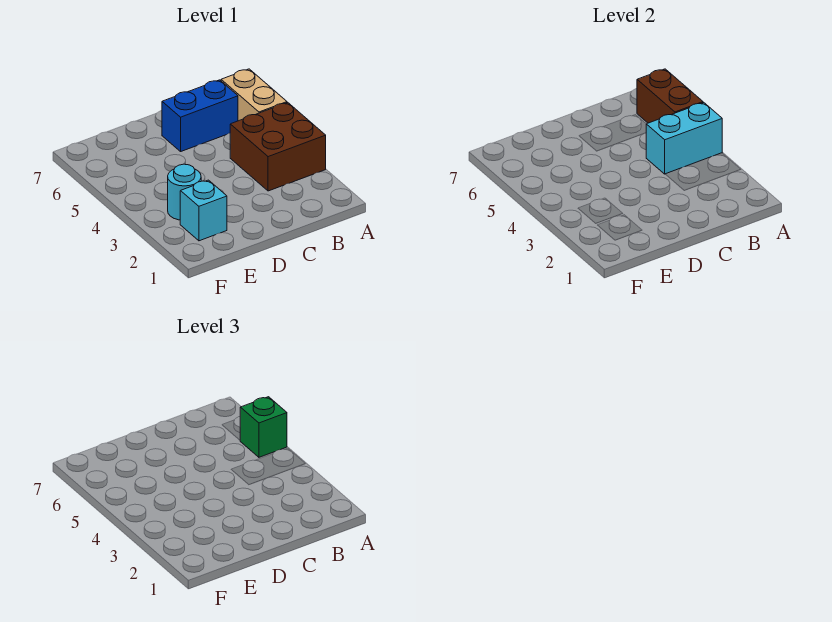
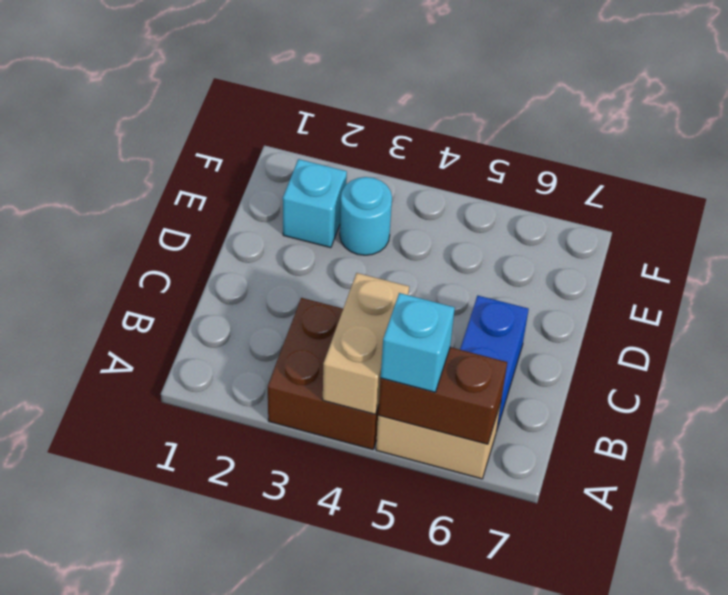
cyan 1x2 brick [646,103,722,174] -> tan 1x2 brick [323,273,409,414]
green 1x1 brick [240,397,287,457] -> cyan 1x1 brick [381,293,455,392]

